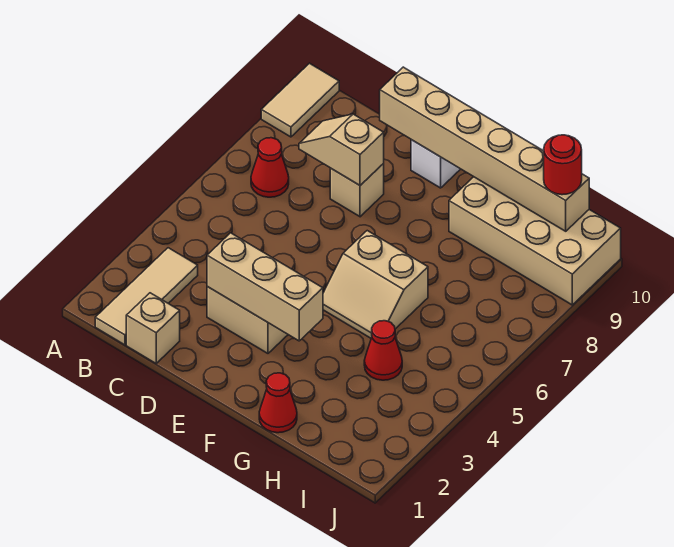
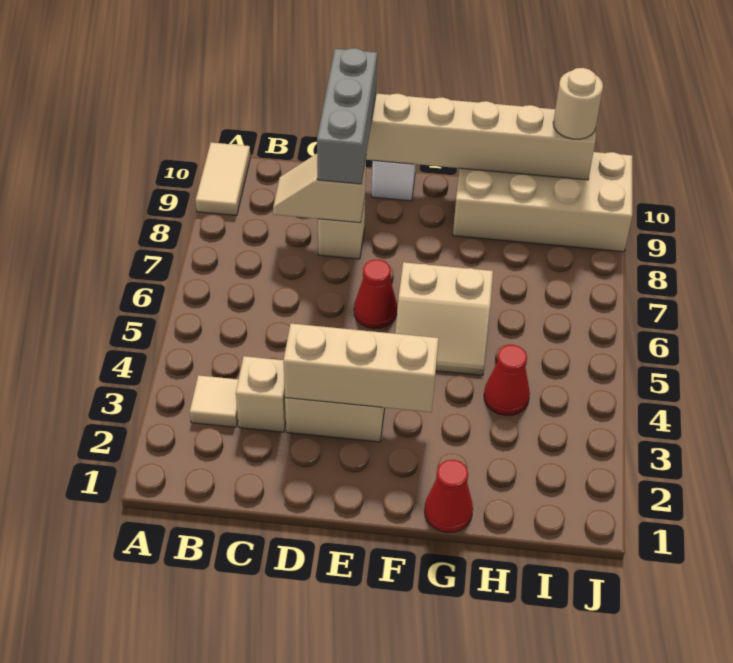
tan 1x3 tile [95,248,198,345] -> tan 1x1 tile [190,375,238,427]
red 1x1 cone [251,138,289,197] -> red 1x1 cone moved to [354,259,397,329]
tan 1x1 brick [126,293,180,363] -> tan 1x1 brick moved to [236,356,286,432]
none -> grey 1x3 brick [317,48,377,184]
red 1x1 round brick [544,135,582,195] -> tan 1x1 round brick [553,68,603,139]

